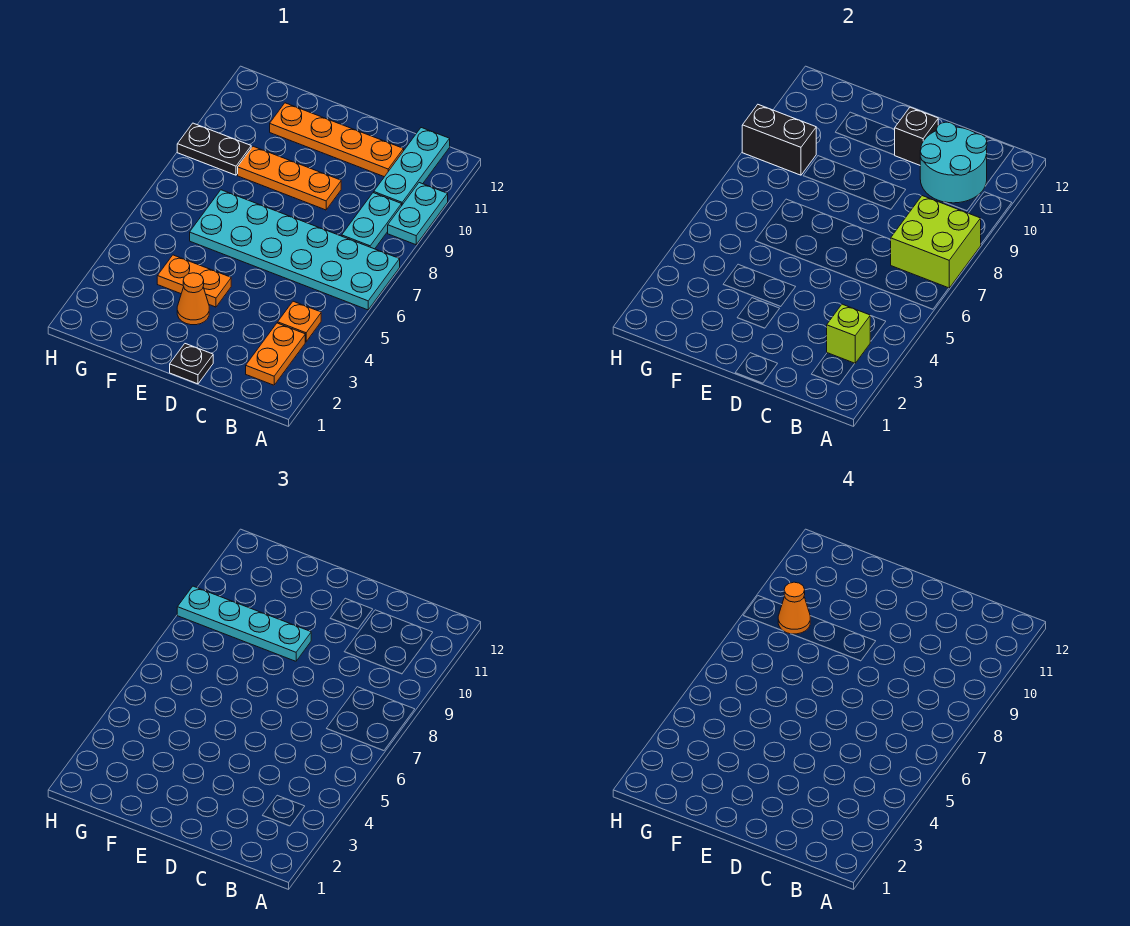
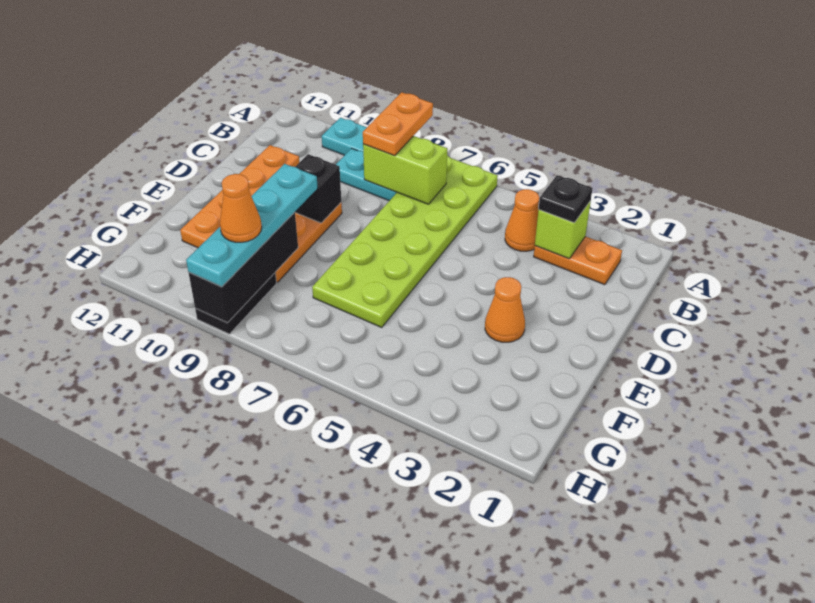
cyan 2x6 plate [190,190,400,310] -> lime 2x6 plate [312,156,498,327]
lime 2x2 brick [891,196,981,288] -> lime 1x2 brick [363,136,447,204]
orange 1x1 plate [278,301,321,342] -> orange 1x1 cone [505,189,539,251]
cyan 1x3 plate [374,128,450,205] -> none
cyan 2x2 round brick [920,122,987,203] -> none
black 1x1 plate [170,344,213,384] -> black 1x1 plate moved to [539,175,592,222]
black 1x1 brick [895,107,938,165] -> black 1x1 brick moved to [295,154,341,223]
orange 1x2 plate [157,255,231,307] -> orange 1x2 plate moved to [363,92,433,156]
black 1x2 brick [742,105,816,175] -> black 1x3 brick [189,212,298,323]

